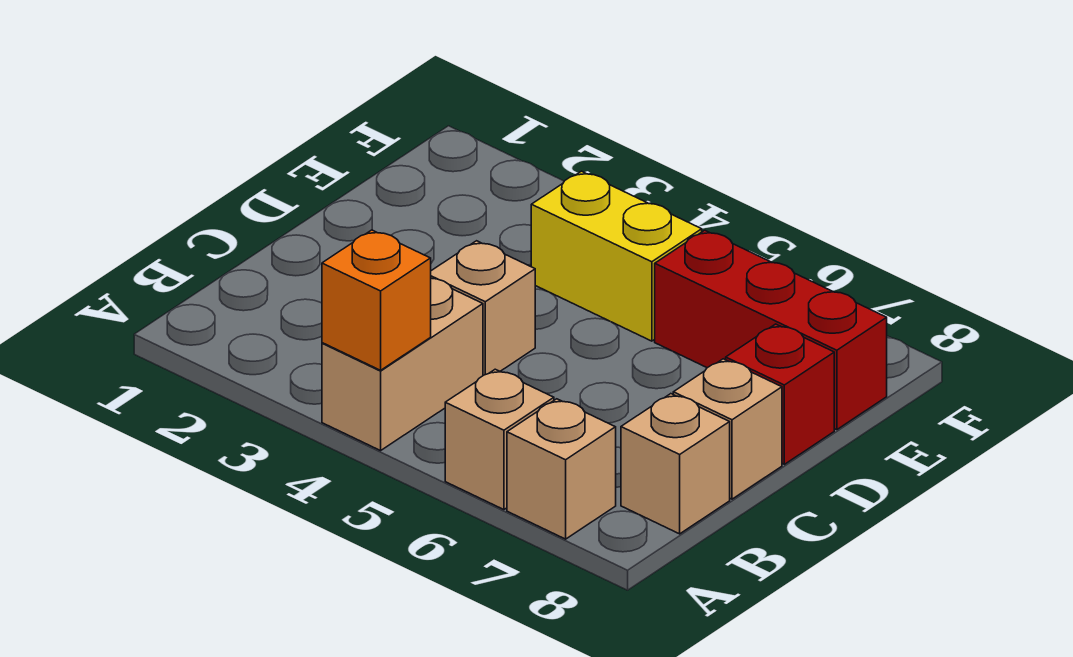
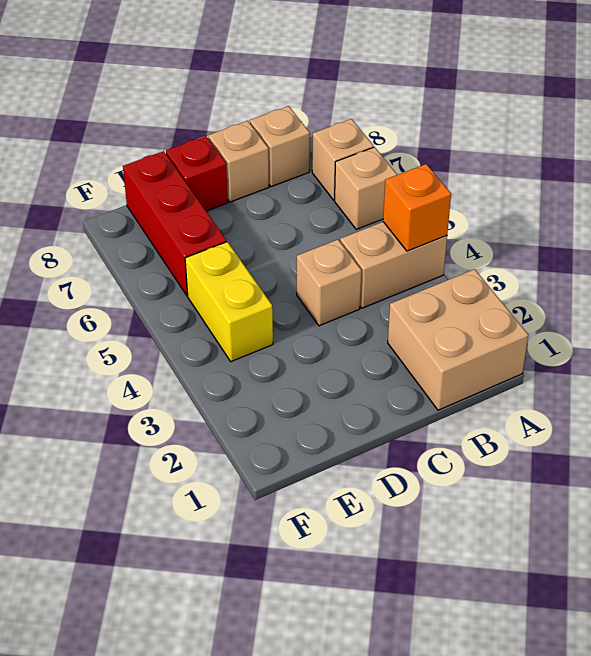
none -> tan 2x2 brick [388,269,528,410]

